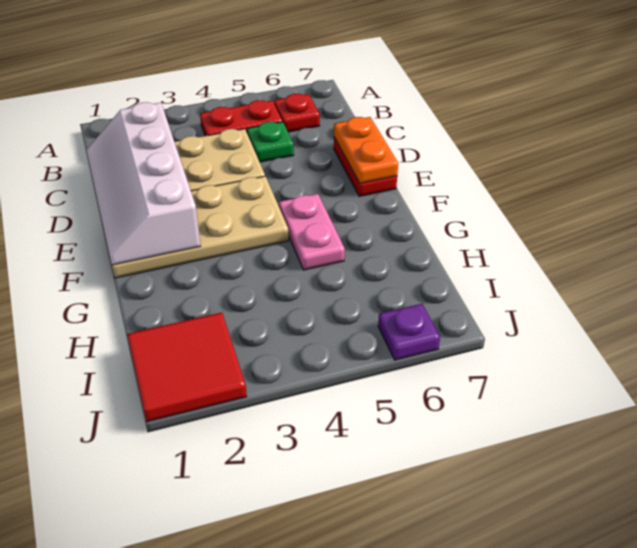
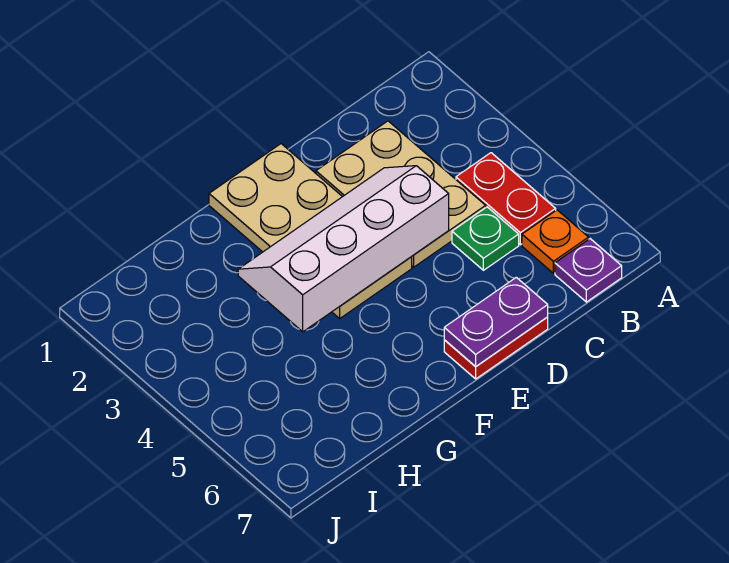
red 1x1 plate [274,94,320,132] -> orange 1x1 plate [522,210,589,273]
white 2x4 slope [87,102,201,265] -> white 2x4 slope moved to [238,166,449,332]
orange 1x2 plate [334,117,398,183] -> purple 1x2 plate [444,277,548,367]
pink 1x2 plate [279,194,345,270] -> none
red 2x2 tile [127,312,247,422] -> none
purple 1x1 plate [378,304,440,360] -> purple 1x1 plate moved to [555,239,622,302]

